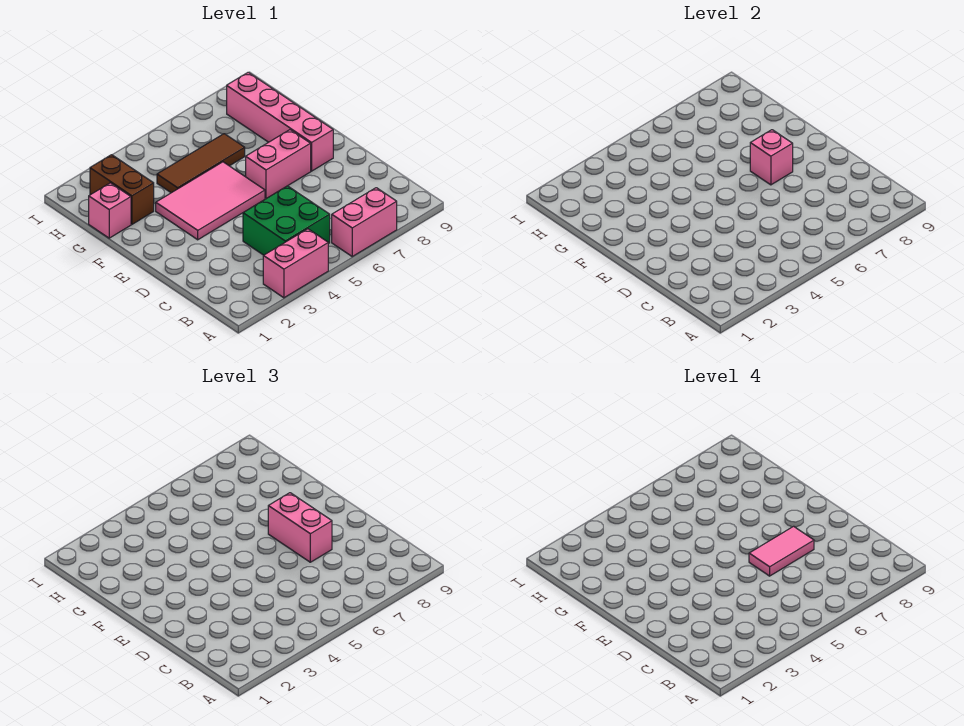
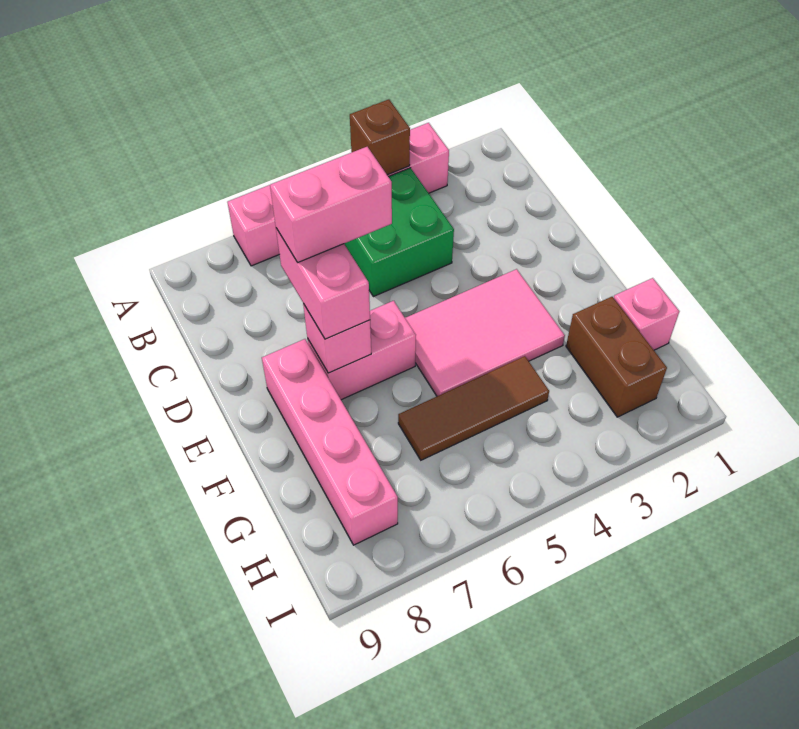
none -> brown 1x1 brick [350,99,410,175]
pink 1x2 tile [749,526,814,576] -> pink 1x2 brick [270,147,392,263]

